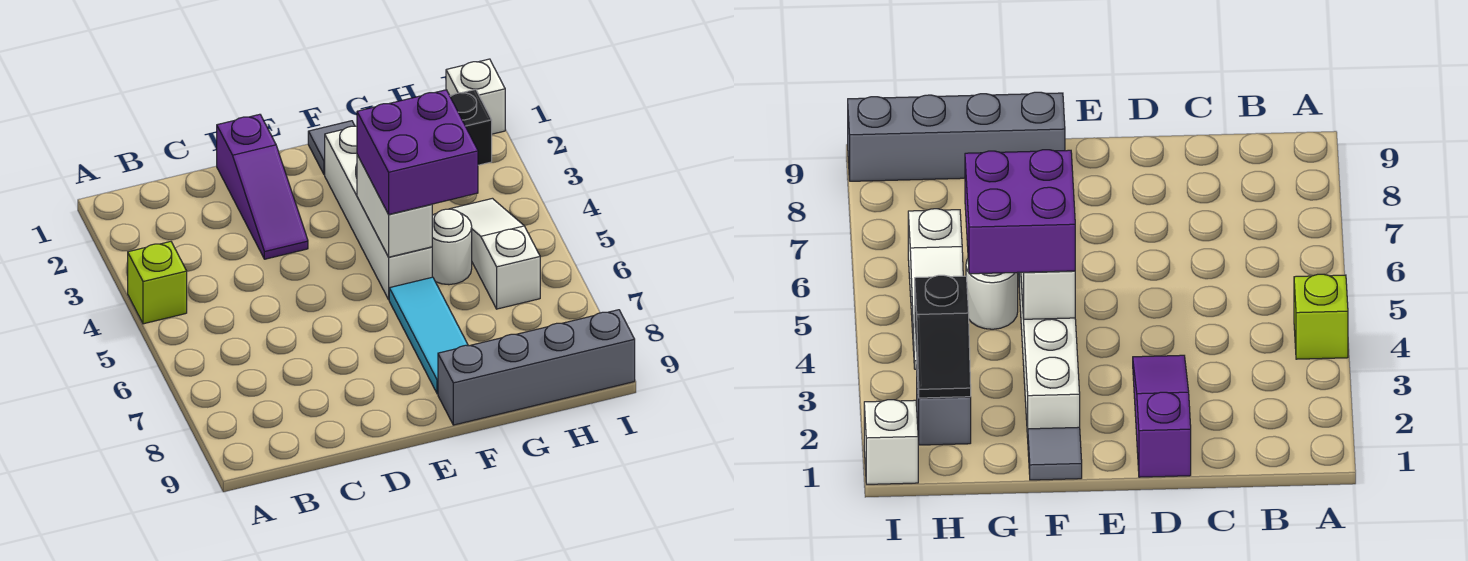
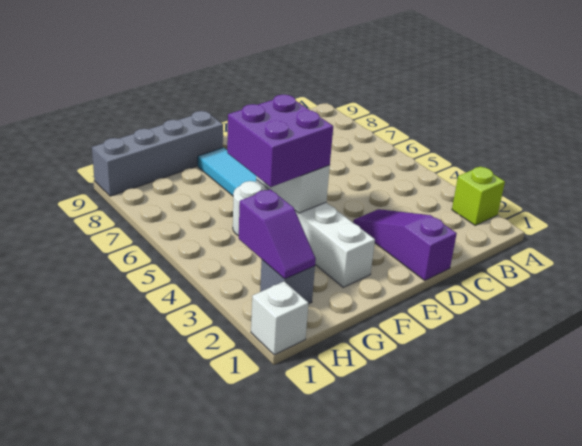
lime 1x1 brick [128,242,187,324] -> lime 1x1 brick moved to [452,167,505,225]
grey 1x1 tile [308,121,355,175] -> none
black 1x2 slope [450,89,492,165] -> purple 1x2 slope [239,189,316,279]
white 1x3 slope [451,198,540,309] -> none

